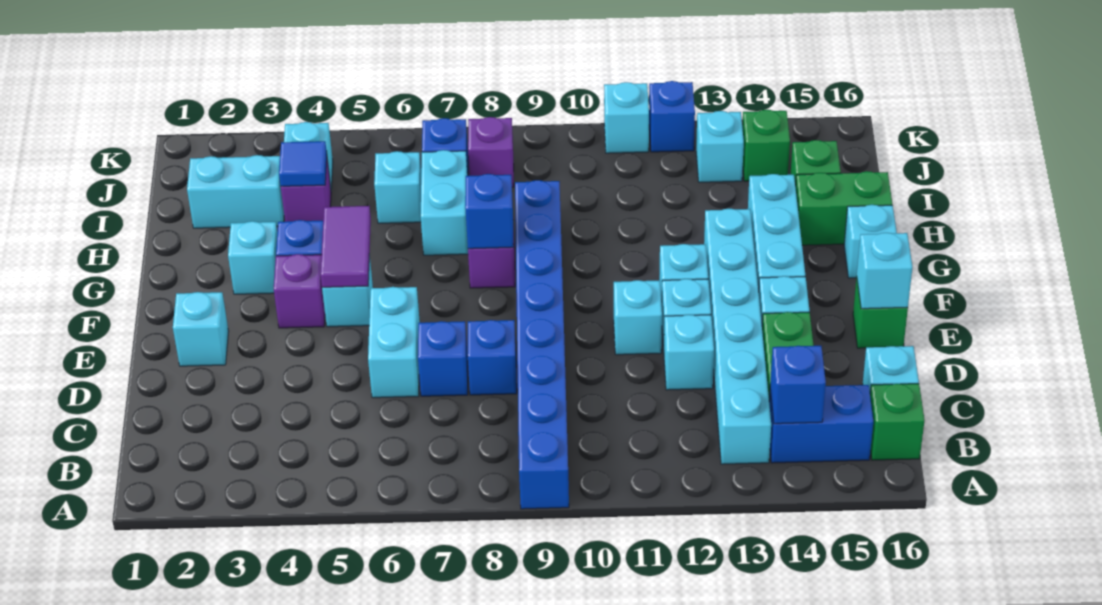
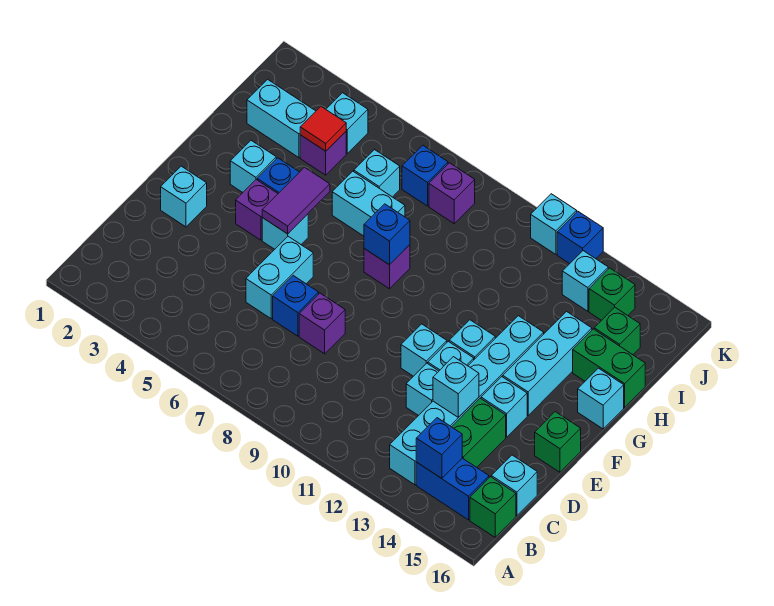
blue 1x8 brick [515,180,569,509] -> none
blue 1x1 brick [468,320,517,395] -> purple 1x1 brick [299,293,345,354]
cyan 1x1 brick [857,233,912,309] -> cyan 1x1 brick moved to [433,357,479,417]
cyan 1x2 brick [421,150,468,255] -> cyan 1x2 brick turned to [332,171,405,236]
blue 1x1 tile [279,141,327,186] -> red 1x1 tile [300,107,346,151]

